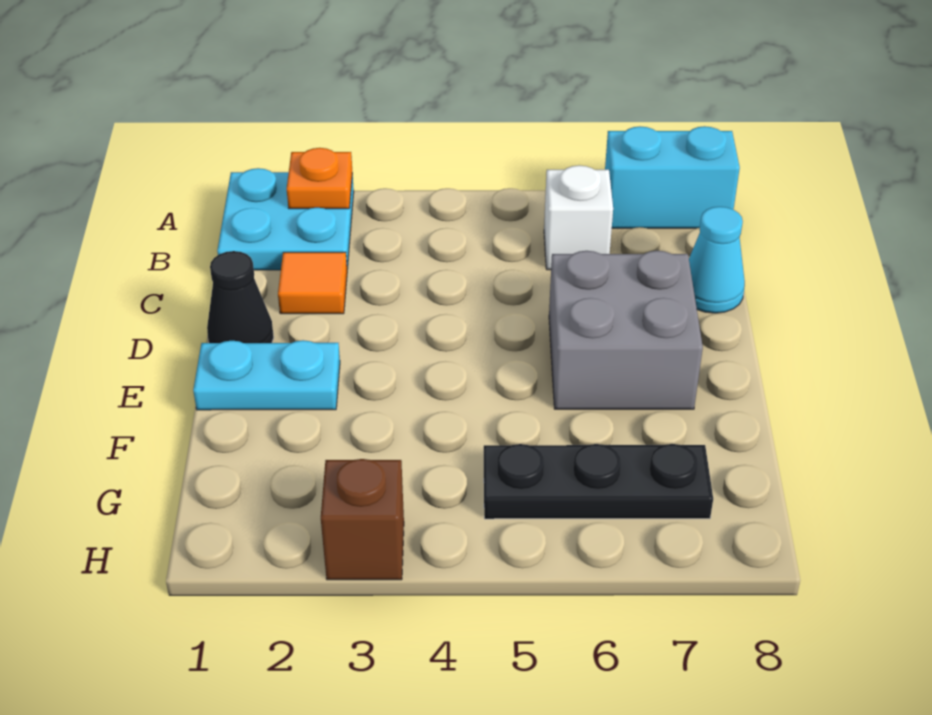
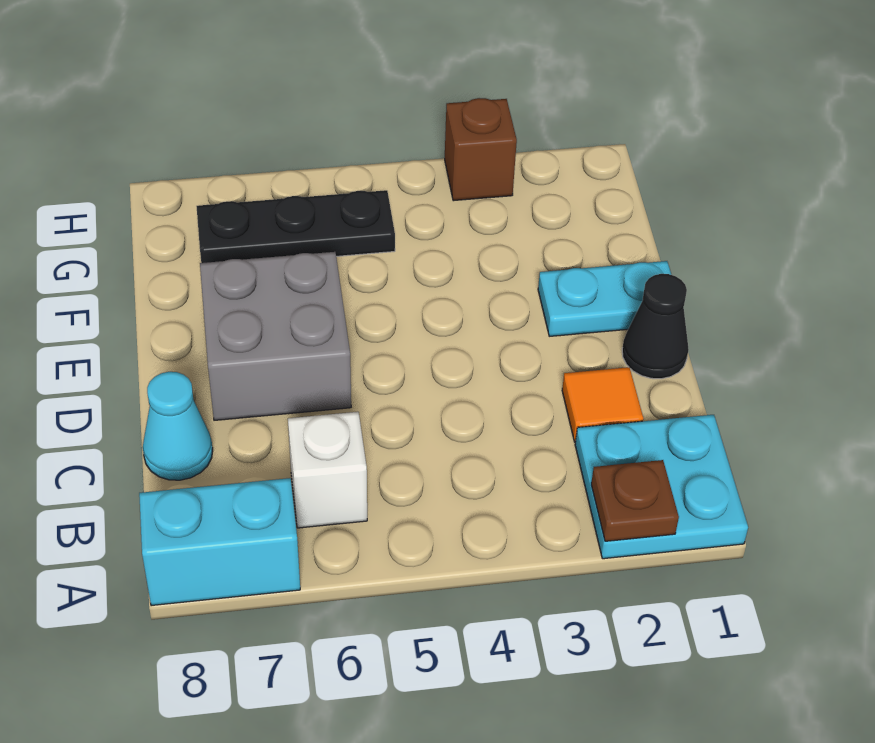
orange 1x1 plate [287,148,352,209] -> brown 1x1 plate [591,460,679,541]

